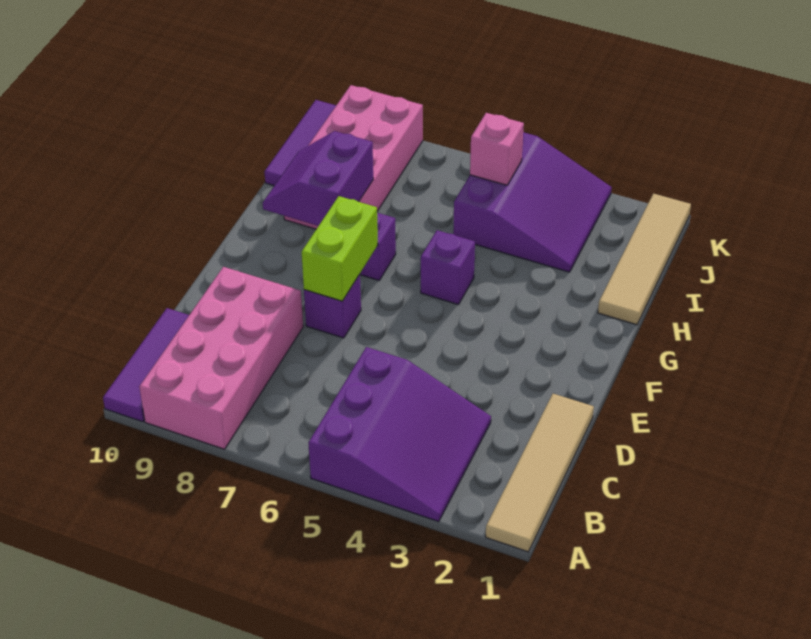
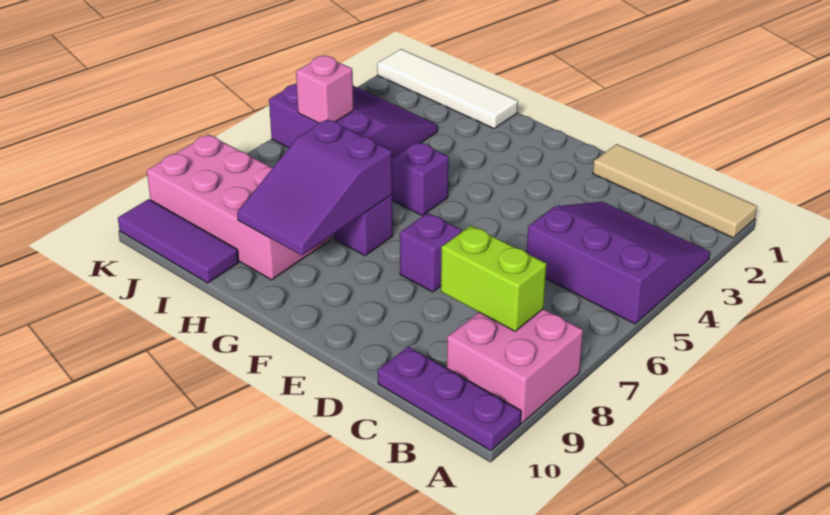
pink 2x4 brick [139,267,303,449] -> pink 2x2 brick [447,309,583,423]
purple 1x3 tile [103,308,189,422] -> purple 1x3 plate [378,347,521,451]
lime 1x2 brick [302,196,378,301] -> lime 1x2 brick moved to [441,226,546,331]
purple 2x2 slope [263,131,373,226] -> purple 2x3 slope [237,119,392,255]
tan 1x4 tile [598,194,691,325] -> white 1x4 tile [377,49,518,129]

